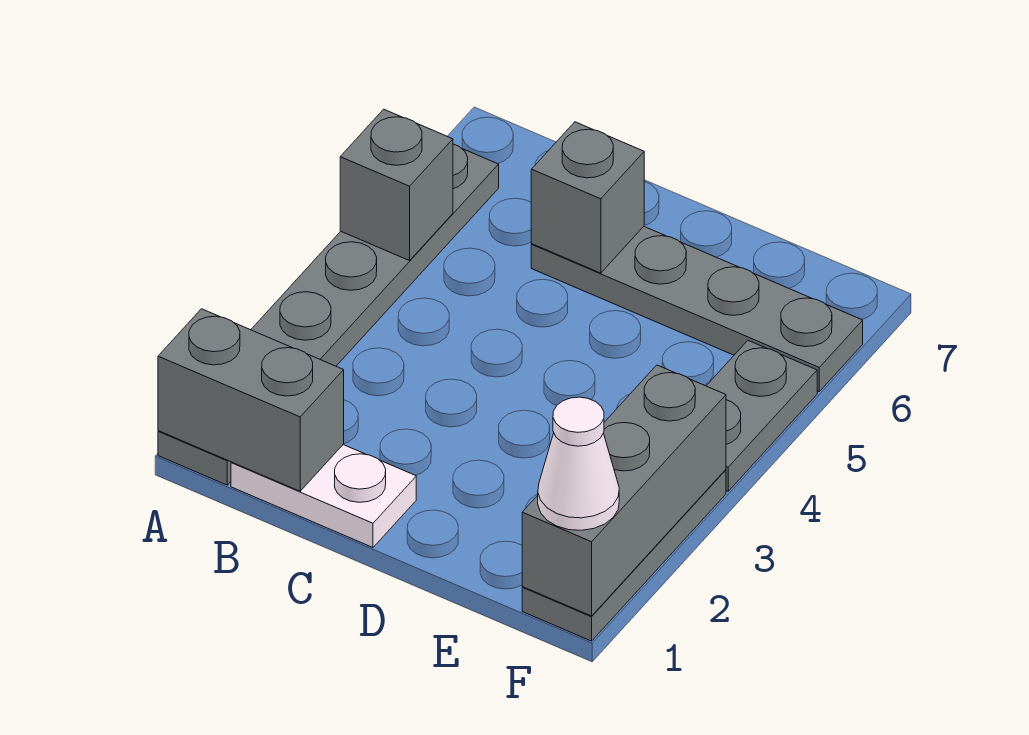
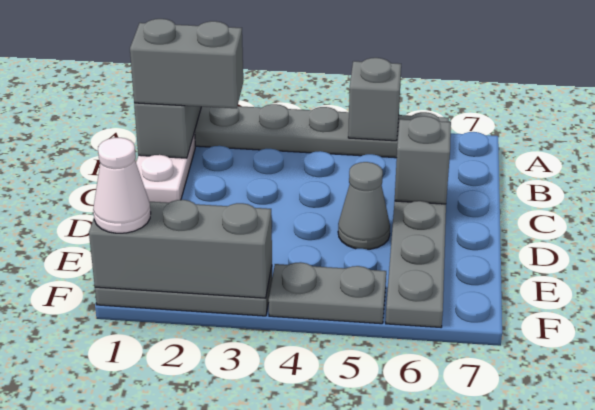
none -> grey 1x2 brick [130,19,243,108]
none -> grey 1x1 cone [338,162,390,249]

